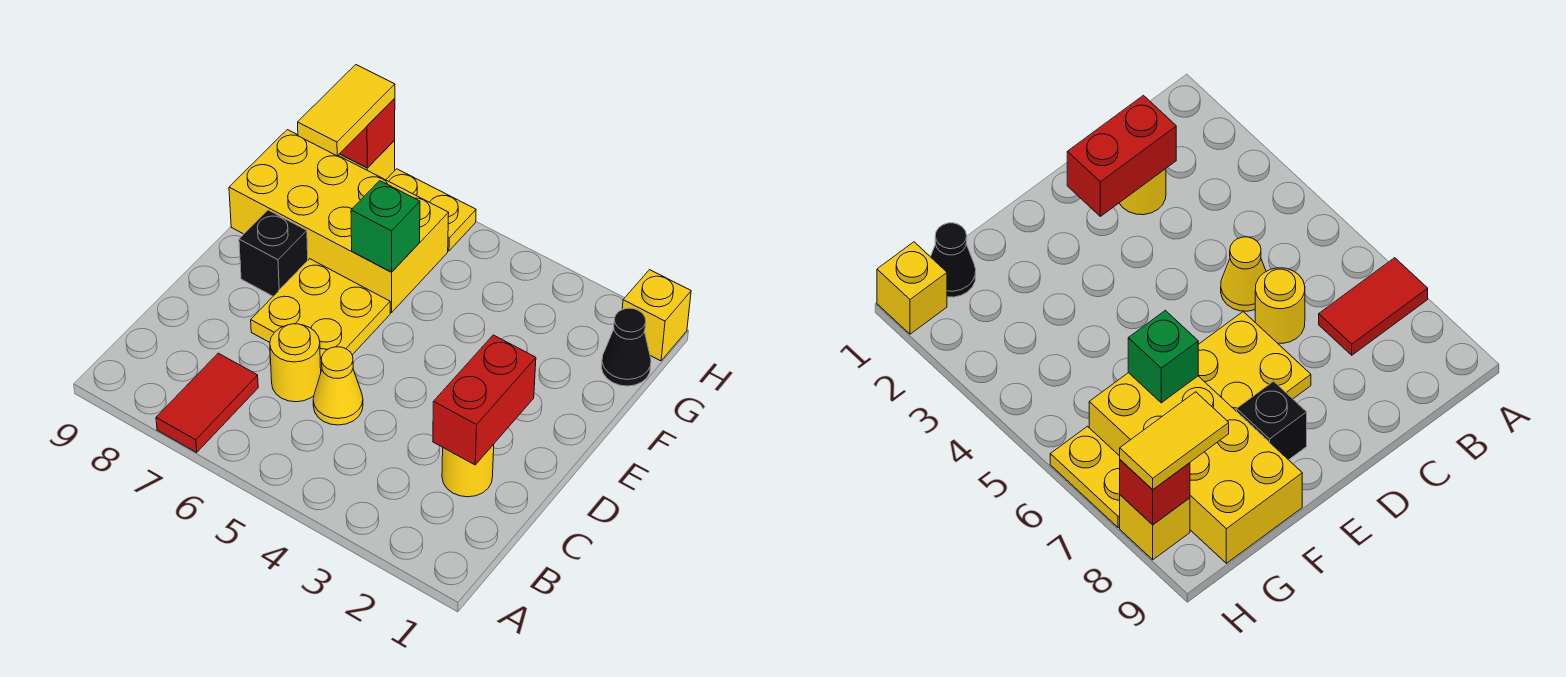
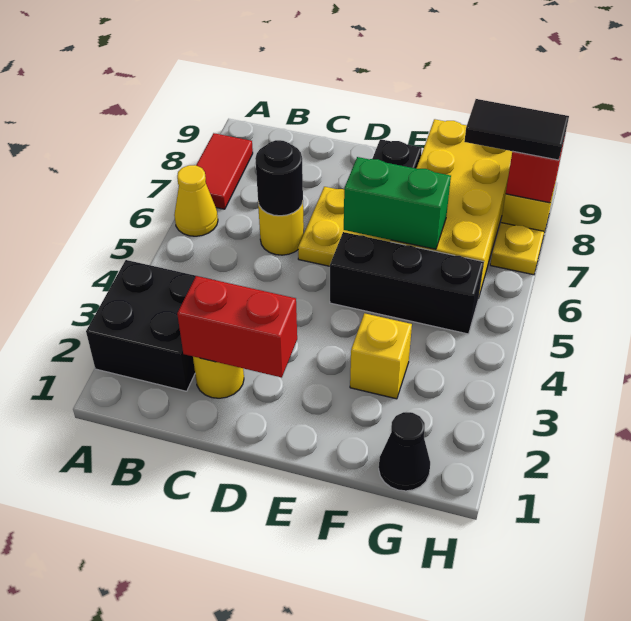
none -> black 2x2 brick [86,260,213,391]
red 1x2 tile [156,353,258,452] -> red 1x2 tile turned to [196,133,253,209]
yellow 1x1 cone [313,347,363,425] -> yellow 1x1 cone moved to [174,165,218,236]
none -> black 1x1 round brick [255,140,303,216]
none -> black 1x3 brick [330,232,484,334]
green 1x1 brick [351,181,420,272] -> green 1x2 brick [344,157,451,249]
yellow 1x2 tile [298,65,395,156] -> black 1x2 tile [464,99,569,160]
yellow 1x1 brick [622,270,691,361] -> yellow 1x1 brick moved to [350,313,412,399]
yellow 1x2 plate [386,169,476,251] -> yellow 1x1 plate [490,223,544,275]

